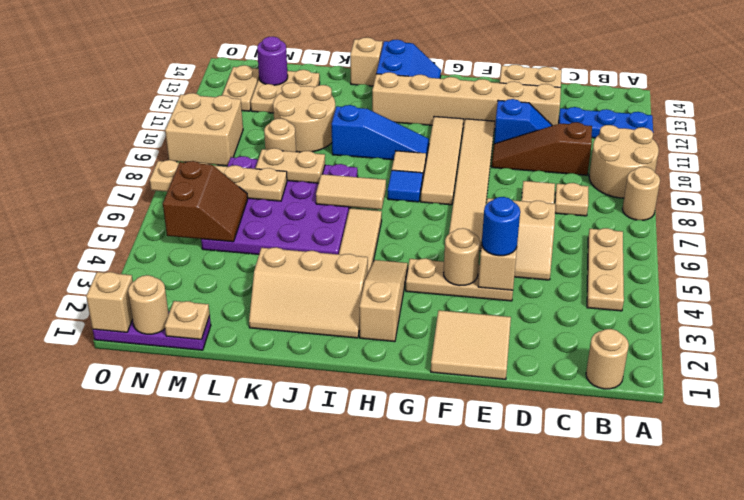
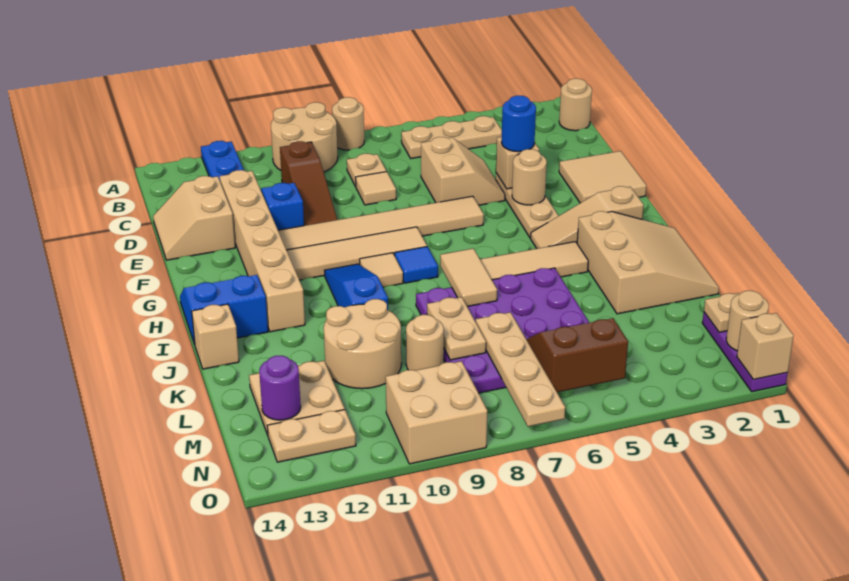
tan 2x3 slope [249,247,368,338] -> tan 3x3 slope [577,211,719,314]

